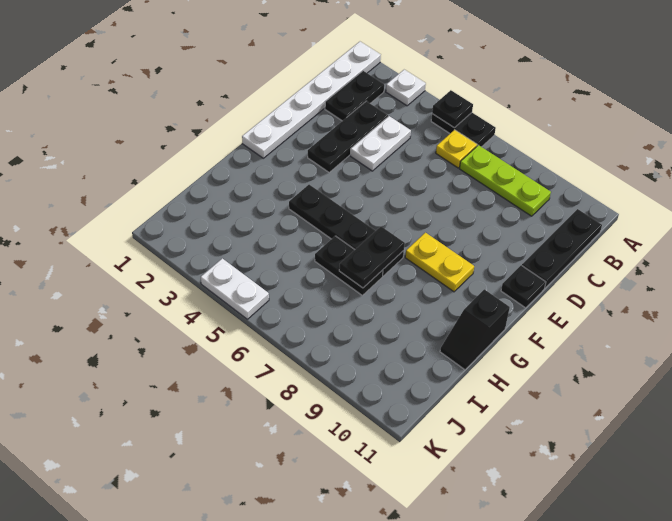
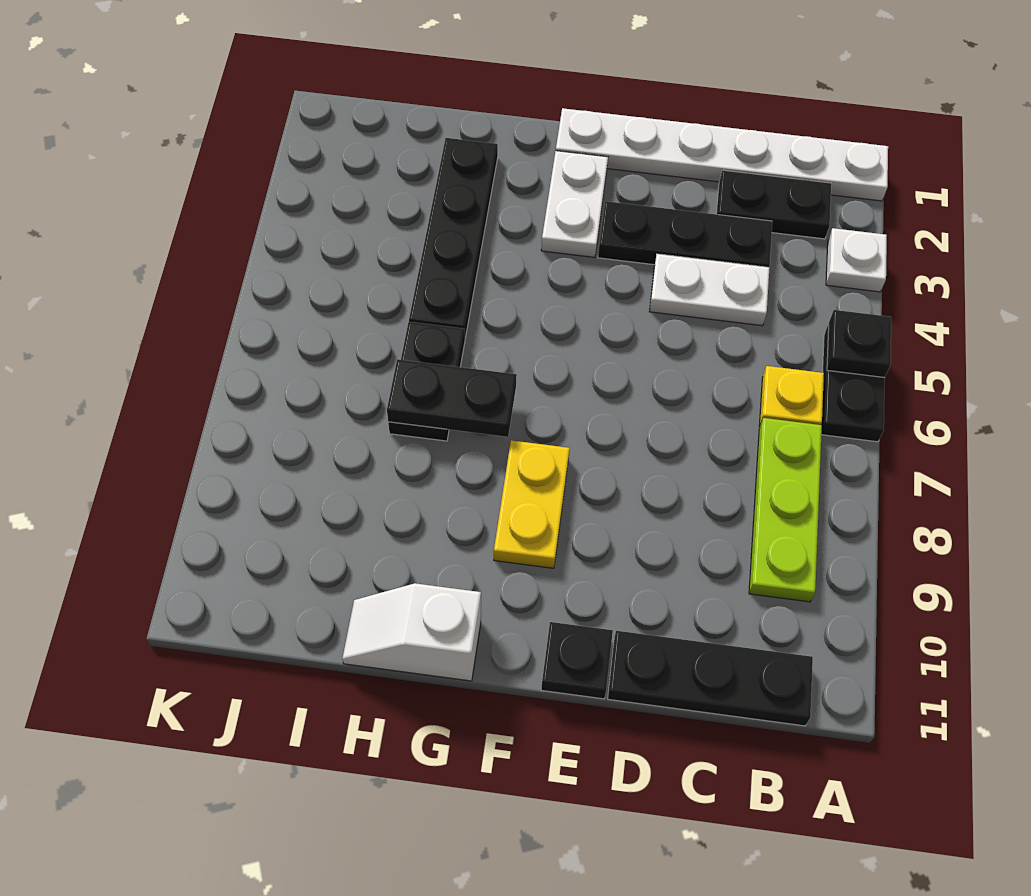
black 1x4 plate [289,185,404,276] -> black 1x4 plate moved to [409,138,498,338]
black 1x2 slope [440,289,510,370] -> white 1x2 slope [342,583,481,681]
white 1x2 plate [201,258,269,319] -> white 1x2 plate moved to [541,151,608,257]

